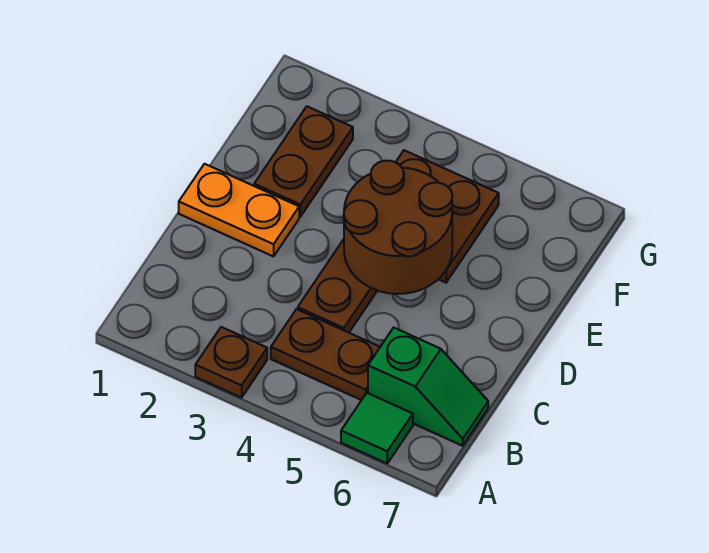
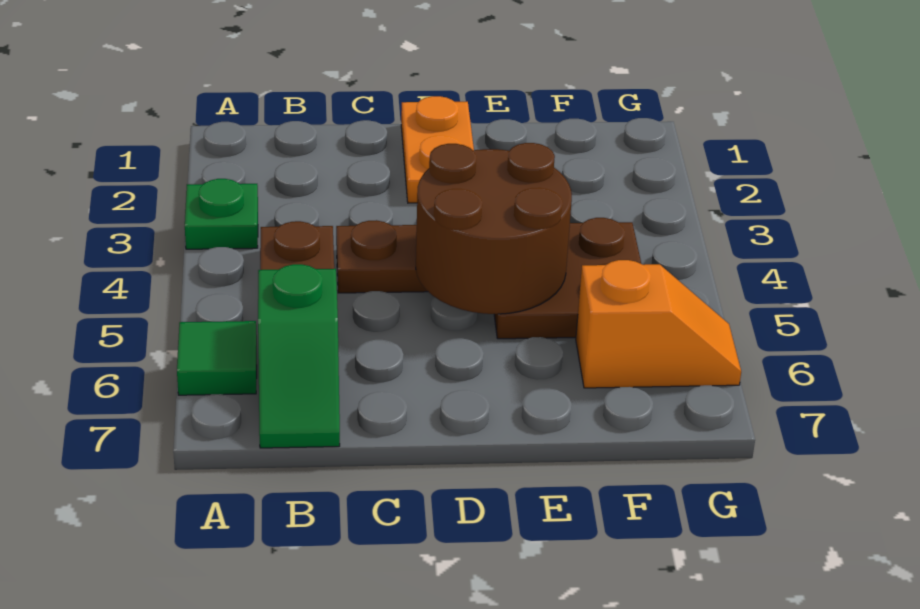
brown 1x1 plate [195,327,267,398] -> green 1x1 plate [185,179,258,249]
brown 1x2 plate [254,106,353,217] -> none
none -> orange 1x2 slope [576,260,741,388]

